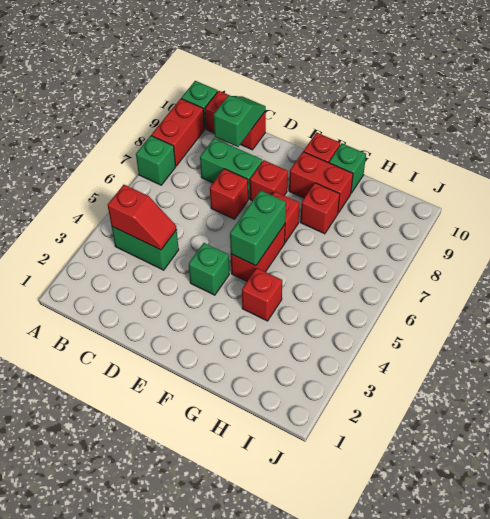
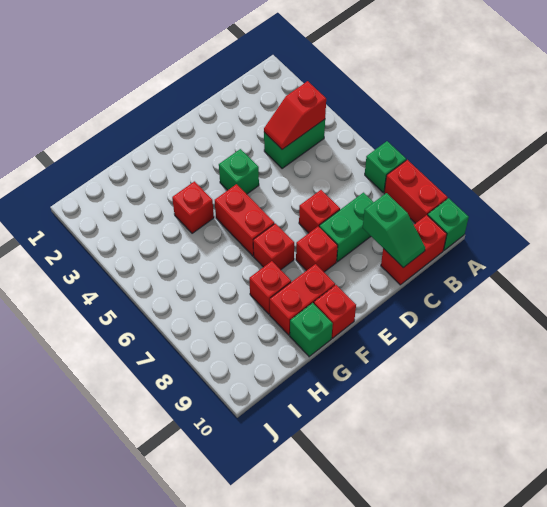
green 1x2 brick [230,190,286,266] -> none

